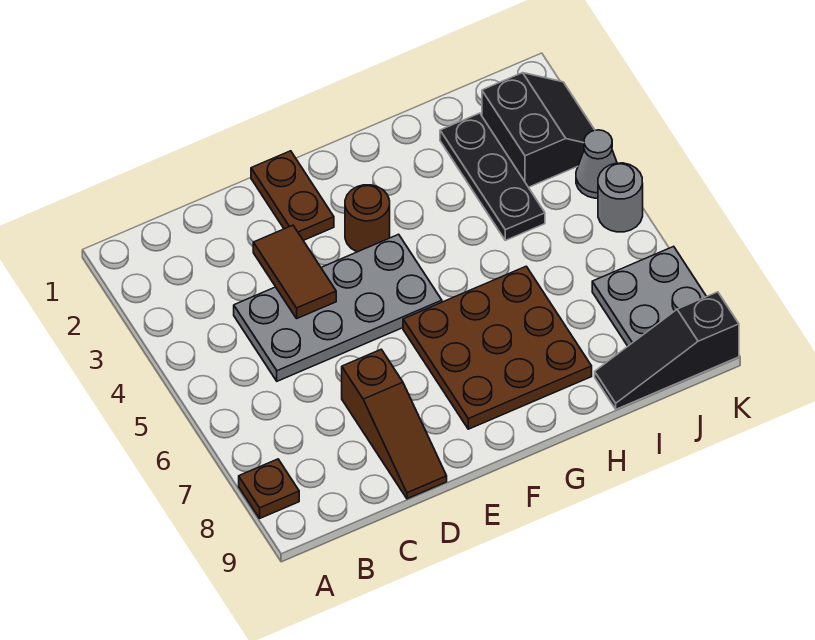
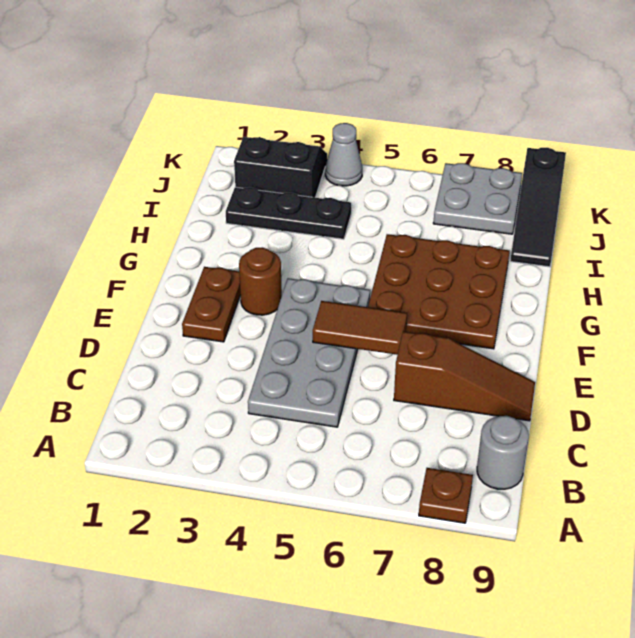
brown 1x2 tile [253,225,336,318] -> brown 1x2 tile moved to [313,301,407,355]
brown 1x2 plate [251,151,334,240] -> brown 1x2 plate turned to [182,267,240,342]
grey 1x1 round brick [598,163,643,232] -> grey 1x1 round brick moved to [477,416,529,489]

